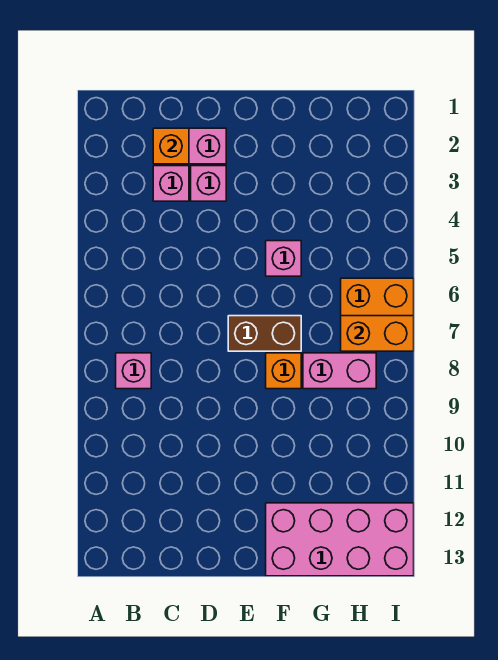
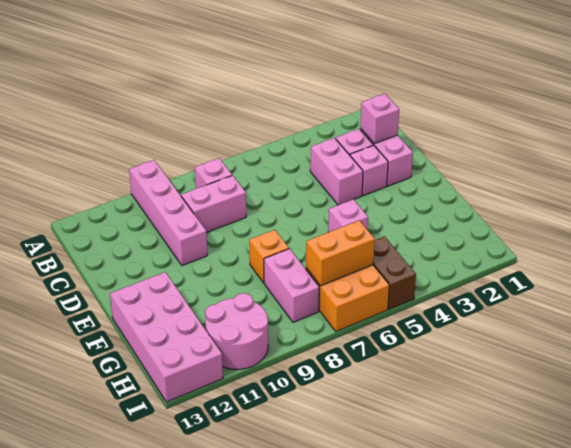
none -> pink 1x4 brick [129,160,207,266]
orange 1x1 brick [153,128,189,164] -> pink 1x1 brick [360,94,399,144]
none -> pink 1x2 brick [310,138,363,205]
none -> pink 1x2 brick [181,175,246,233]
brown 1x2 brick [228,316,301,351] -> brown 1x2 brick moved to [373,236,416,309]
orange 1x2 brick [341,316,414,351] -> orange 1x2 brick turned to [306,220,375,286]
none -> pink 2x2 round brick [205,293,268,370]

